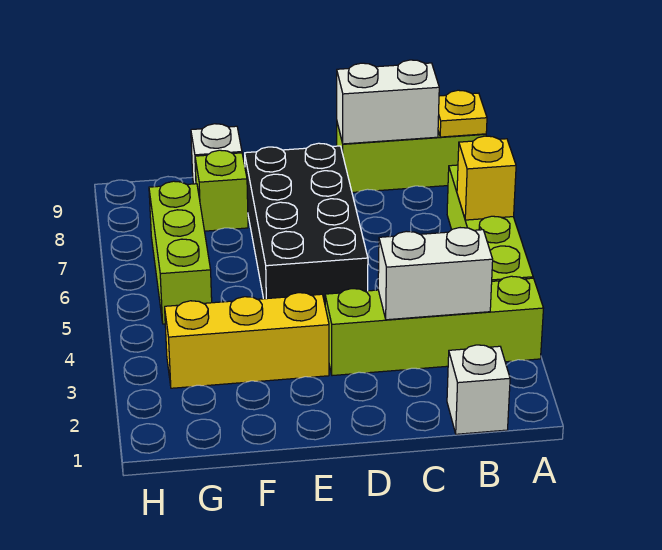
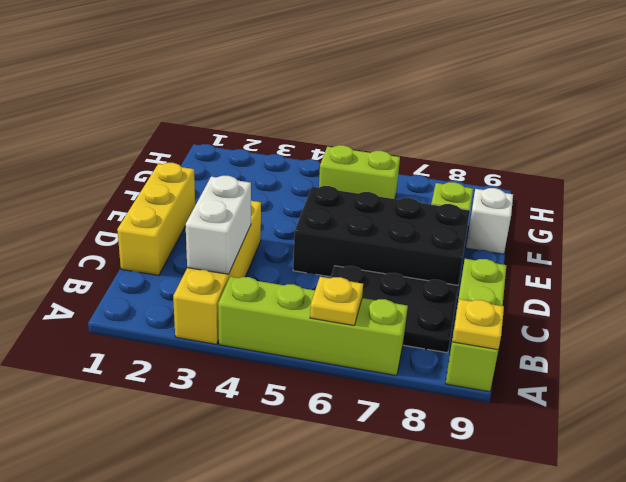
lime 1x4 brick [325,276,544,376] -> yellow 1x4 brick [173,201,261,344]
yellow 1x1 brick [457,136,516,220] -> yellow 1x1 plate [310,277,363,325]
white 1x1 brick [447,345,510,434] -> none
none -> black 2x3 plate [331,266,458,353]
white 1x2 brick [337,60,439,144] -> none
yellow 1x3 brick [165,293,329,388] -> yellow 1x3 brick moved to [117,163,195,276]
lime 1x3 brick [149,181,212,324] -> lime 1x2 brick [319,145,400,199]

